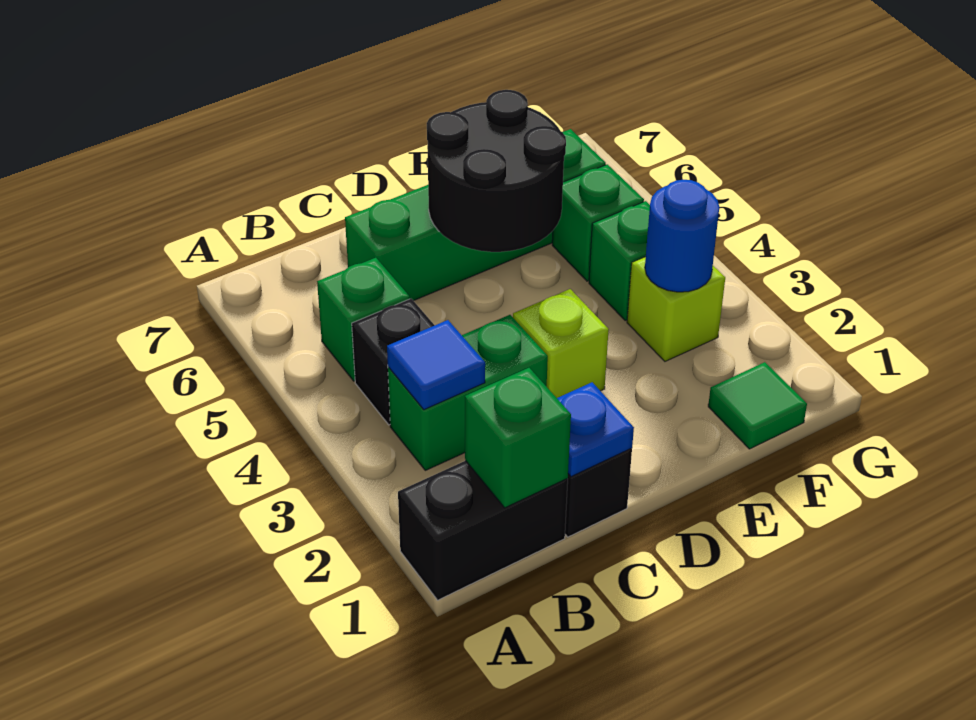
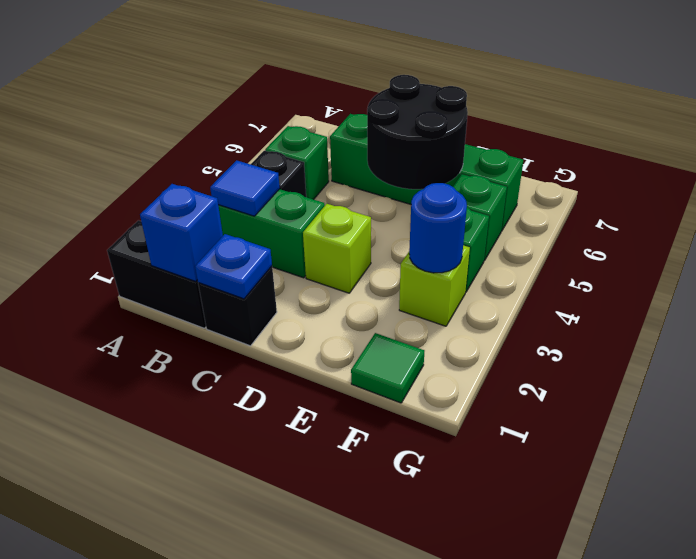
green 1x1 brick [465,368,571,508] -> blue 1x1 brick [140,184,223,281]

